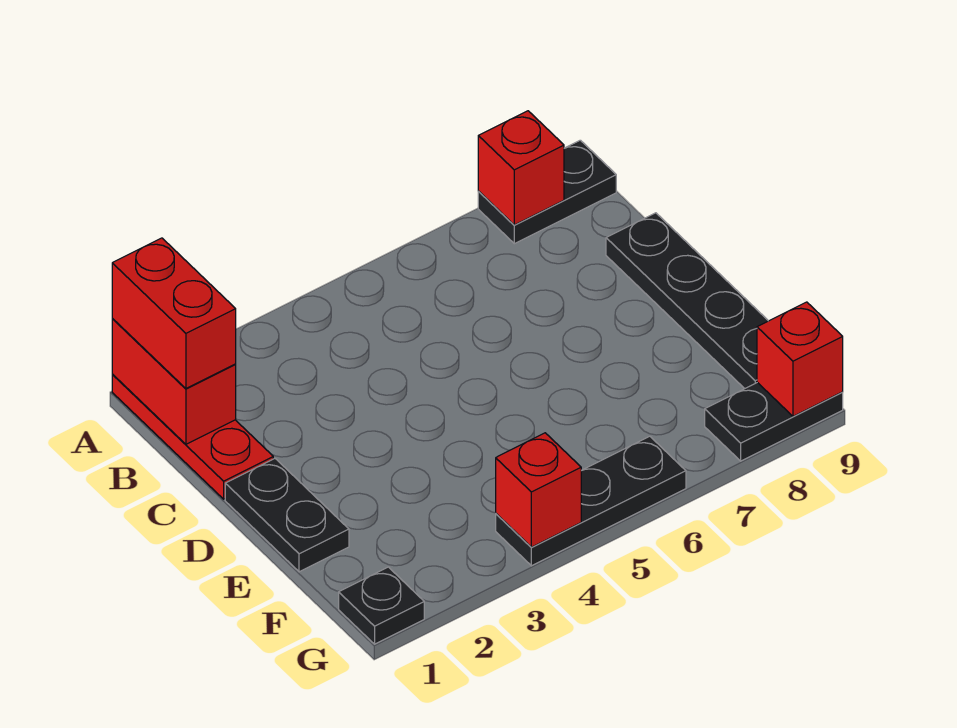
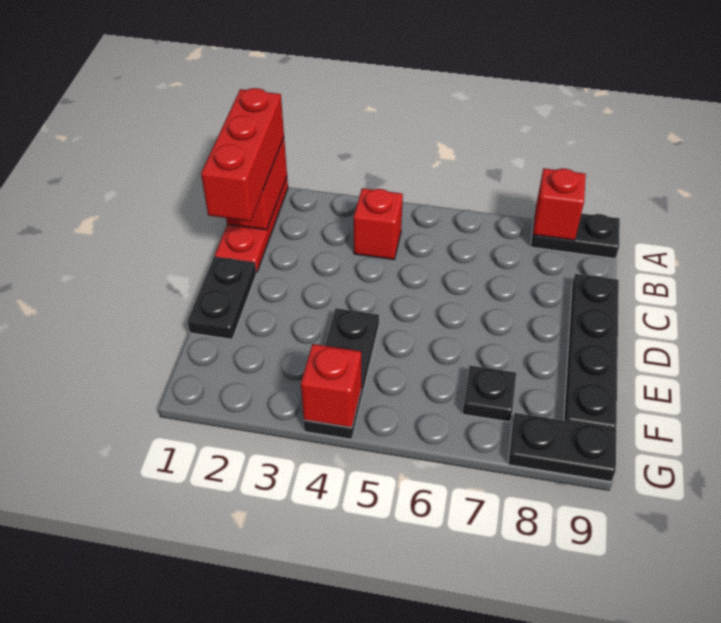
red 1x2 brick [112,238,236,388] -> red 1x3 brick [201,88,284,221]
black 1x1 plate [339,567,424,644] -> black 1x1 plate moved to [462,366,516,422]
black 1x3 plate [496,436,686,566] -> black 1x3 plate turned to [304,308,379,439]
red 1x1 brick [757,302,843,416] -> red 1x1 brick moved to [354,188,403,260]

